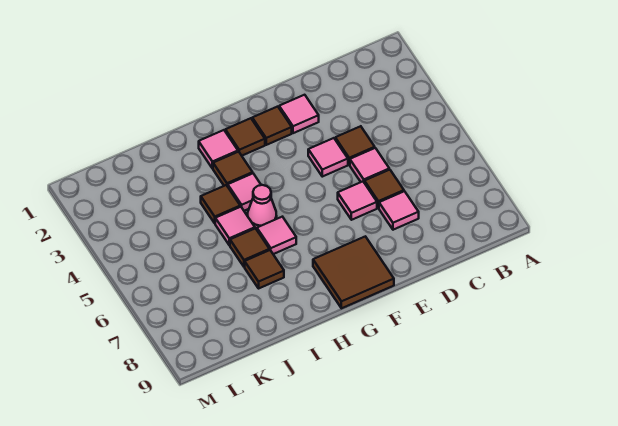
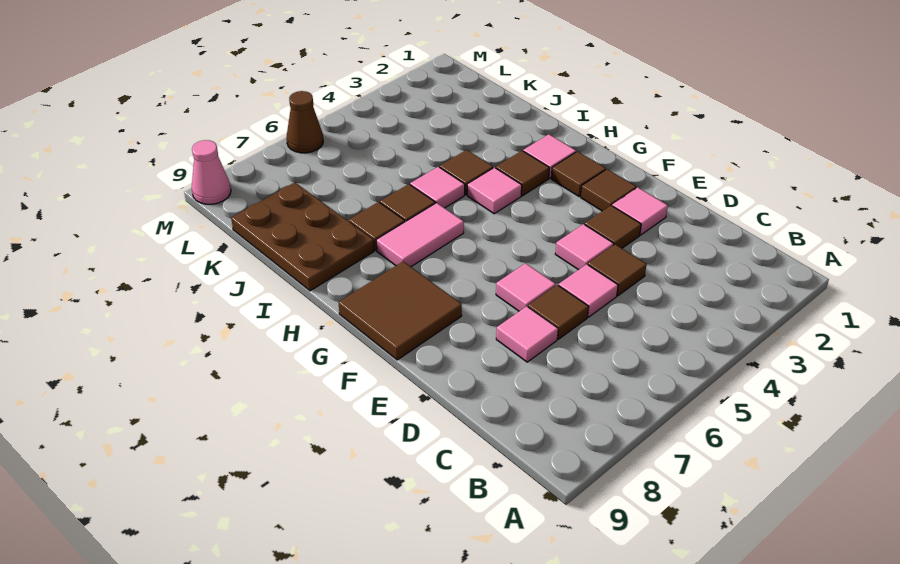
none -> brown 1x1 tile [585,206,641,248]
pink 1x1 cone [248,185,277,229] -> pink 1x1 cone moved to [192,140,231,204]
pink 1x1 tile [257,217,296,254] -> pink 1x2 tile [376,203,464,267]
none -> brown 2x3 plate [231,182,374,291]
none -> brown 1x1 cone [286,91,323,153]

